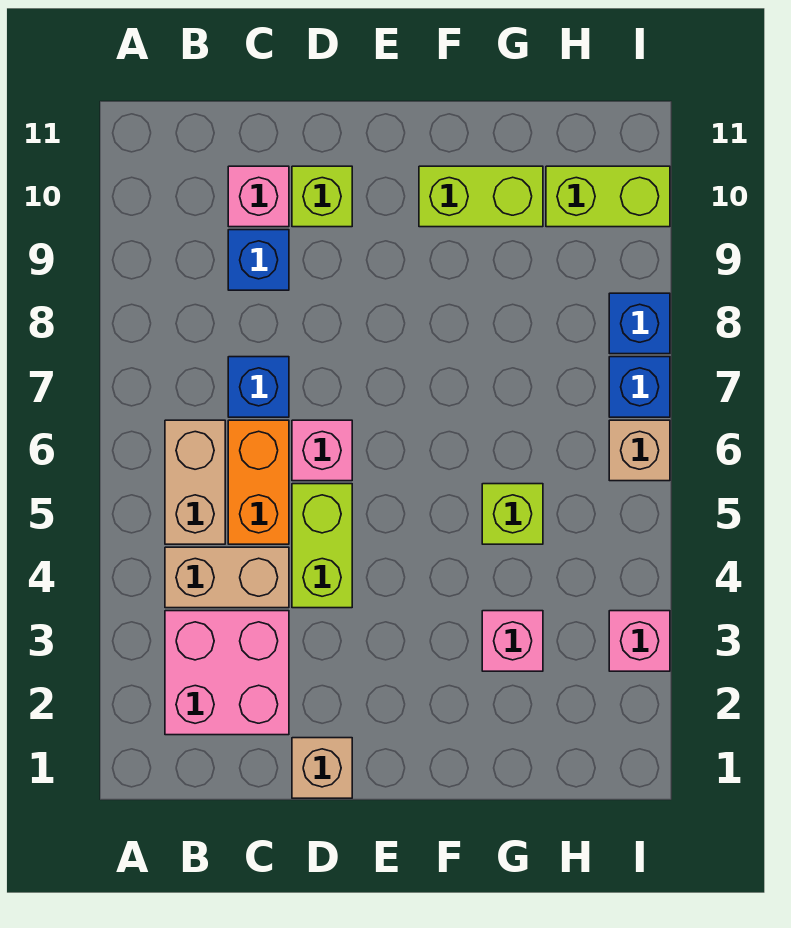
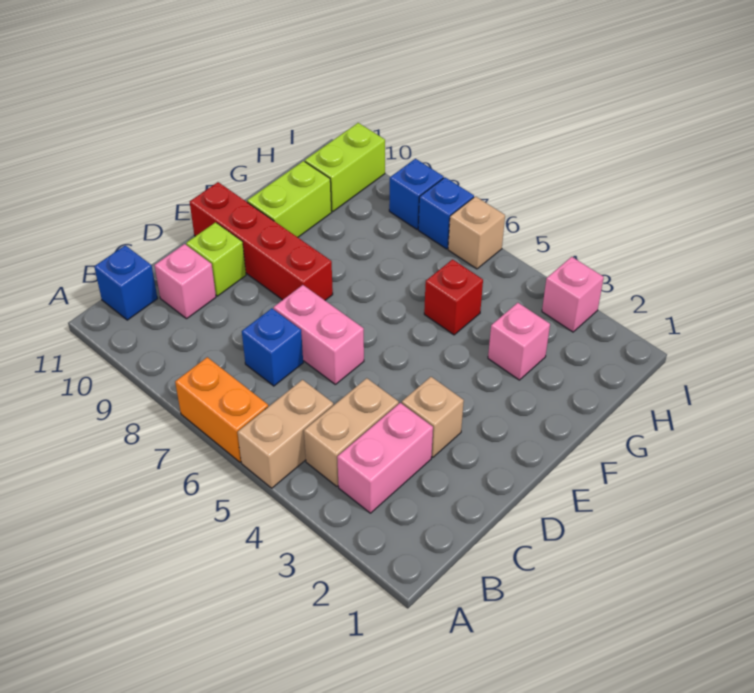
pink 2x2 brick [165,611,289,735] -> pink 1x2 brick [337,403,433,513]
tan 1x2 brick [165,420,225,544] -> tan 1x2 brick turned to [238,380,333,488]
orange 1x2 brick [228,420,289,544] -> orange 1x2 brick moved to [175,357,268,462]
blue 1x1 brick [228,230,289,290] -> blue 1x1 brick moved to [94,245,157,320]
tan 1x1 brick [292,738,352,798] -> tan 1x1 brick moved to [402,377,464,458]
lime 1x2 brick [292,484,352,608] -> none
pink 1x1 brick [292,420,352,481] -> pink 1x2 brick [274,285,364,384]
none -> red 1x4 brick [190,182,333,300]
lime 1x1 brick [482,484,543,544] -> red 1x1 brick [424,260,483,335]

